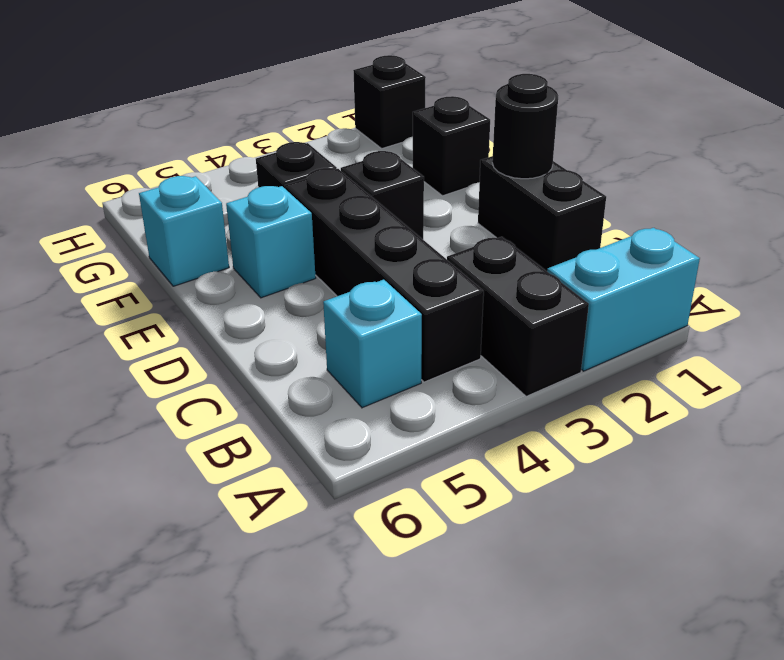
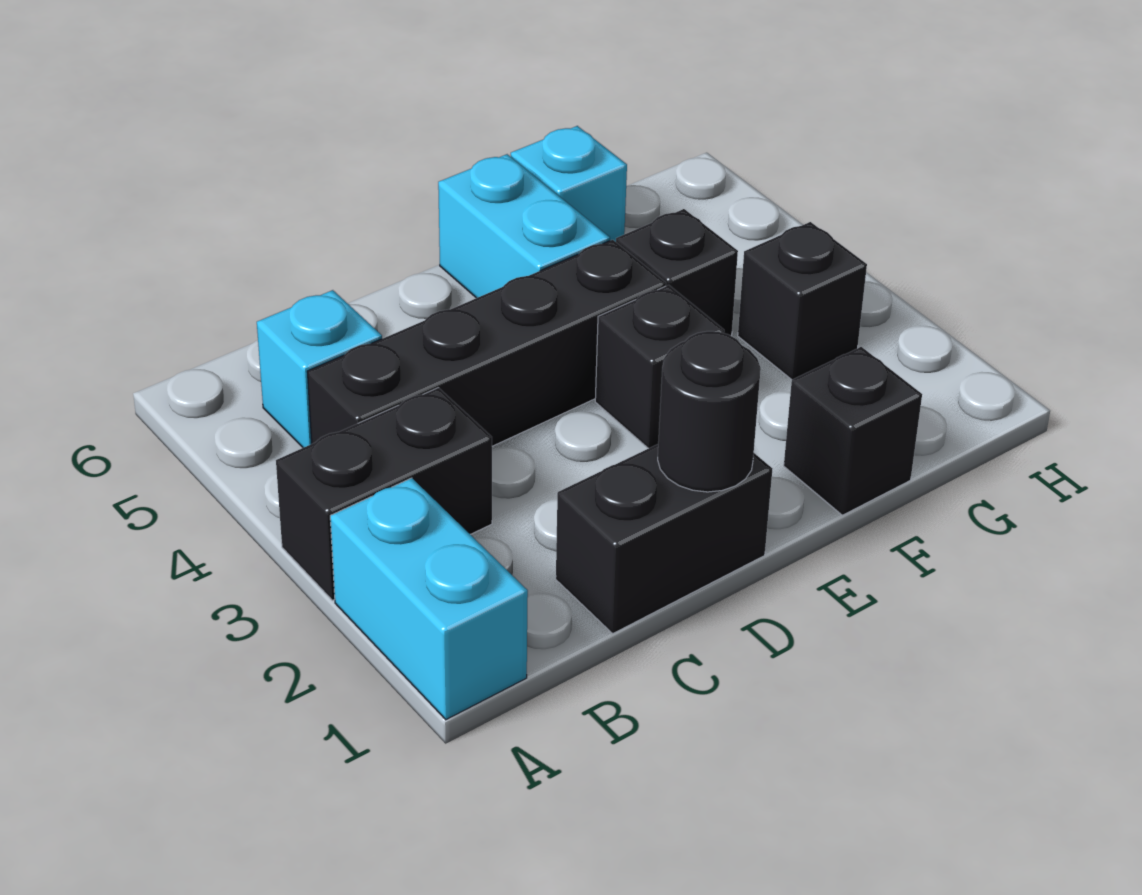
cyan 1x1 brick [226,186,316,298] -> cyan 1x2 brick [438,154,610,298]
black 1x1 brick [353,55,426,148] -> black 1x1 brick moved to [738,222,867,380]

